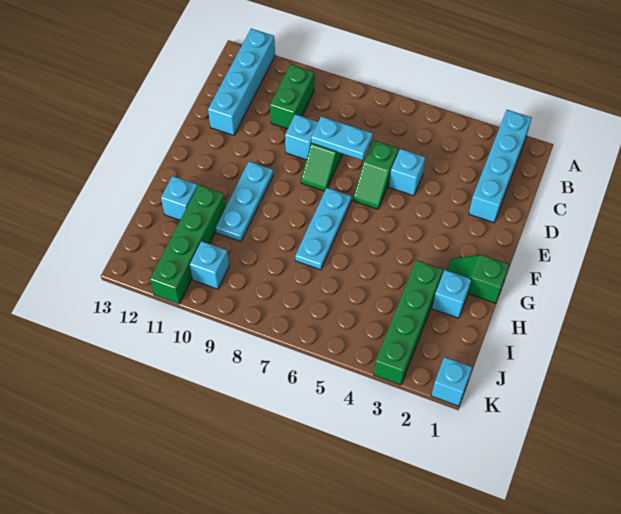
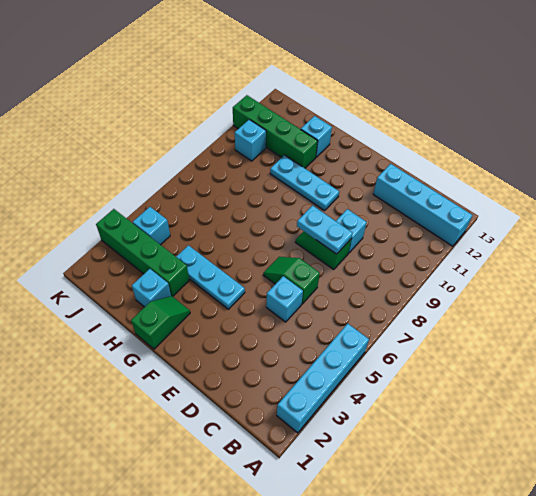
cyan 1x4 brick [469,110,532,223] -> cyan 1x4 brick turned to [277,324,369,433]
green 1x2 brick [270,64,314,129] -> none
cyan 1x2 plate [311,116,373,160] -> cyan 1x2 plate turned to [297,205,353,254]
cyan 1x3 plate [295,188,352,270] -> cyan 1x3 plate moved to [176,245,245,309]
cyan 1x1 brick [431,357,472,406] -> cyan 1x1 brick moved to [133,207,170,245]

